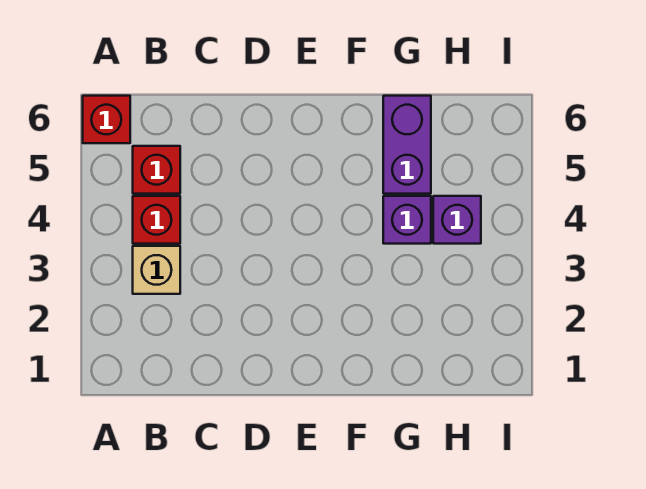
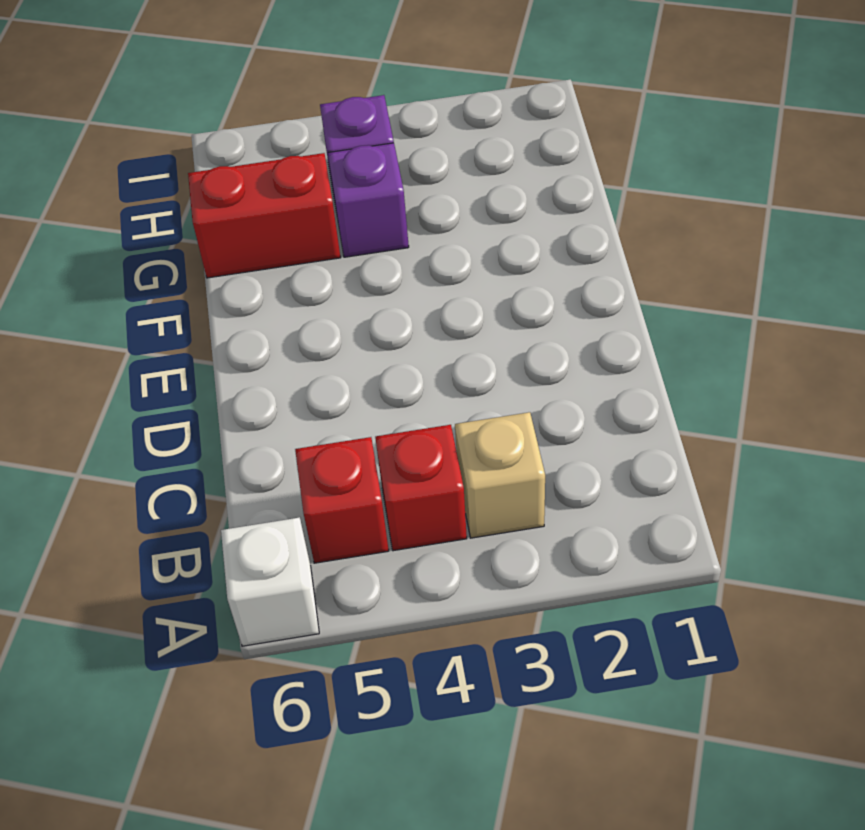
red 1x1 brick [83,96,130,143] -> white 1x1 brick [221,517,319,646]
purple 1x2 brick [383,96,431,194] -> red 1x2 brick [188,153,341,278]

